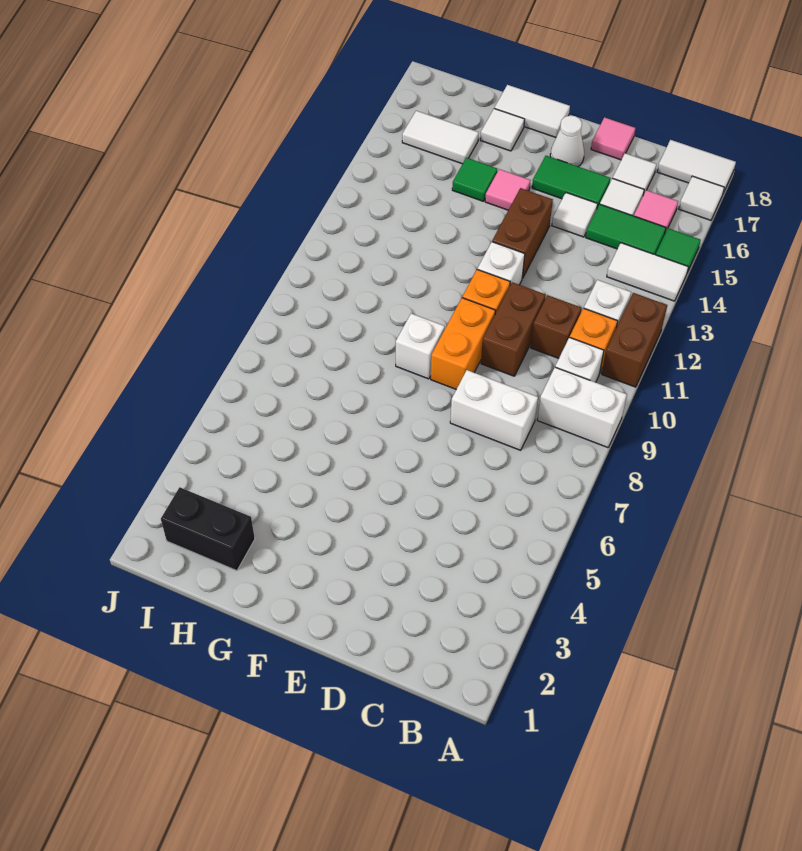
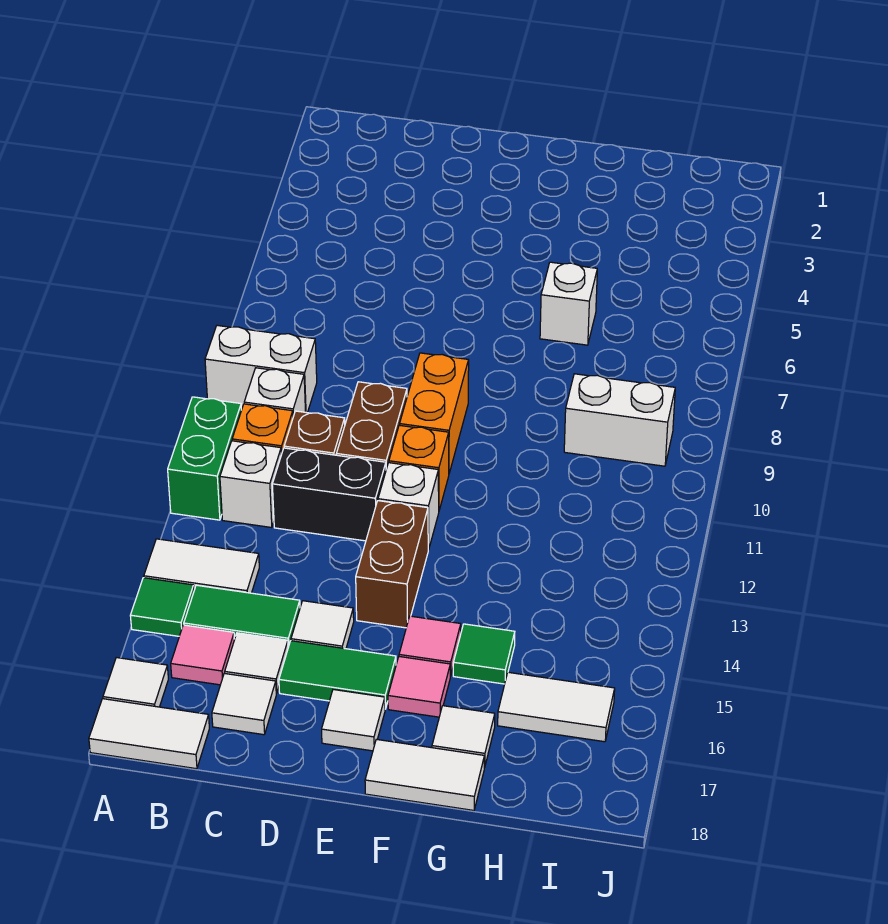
brown 1x2 brick [602,293,667,387] -> green 1x2 brick [168,397,241,520]
white 1x2 brick [450,370,538,450] -> white 1x2 brick moved to [564,374,675,466]
pink 1x1 tile [591,117,635,160] -> pink 1x1 tile moved to [388,657,450,717]
white 1x1 cone [550,116,584,167] -> white 1x1 tile [322,690,385,751]
white 1x1 brick [396,313,445,379] -> white 1x1 brick moved to [540,262,597,345]
black 1x2 brick [161,487,255,571] -> black 1x2 brick moved to [272,448,386,541]

